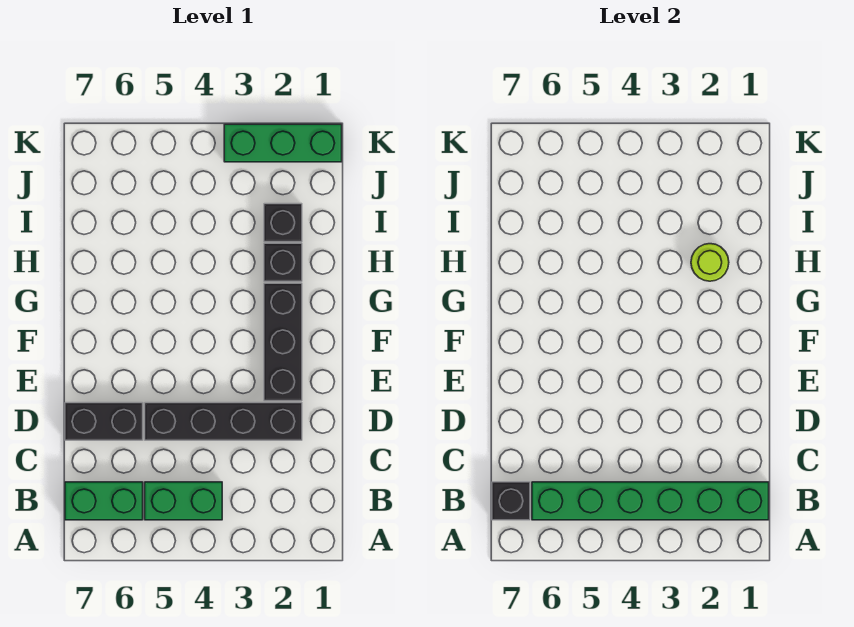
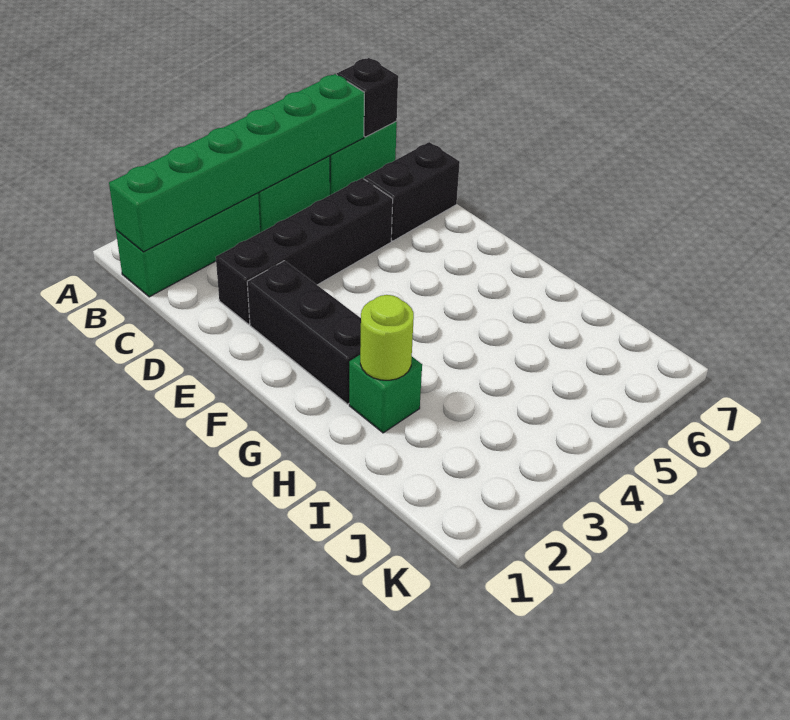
black 1x1 brick [264,243,302,281] -> green 1x1 brick [349,355,422,433]
black 1x1 brick [264,204,302,242] -> none
green 1x3 brick [224,124,342,162] -> green 1x3 brick moved to [116,193,260,297]

